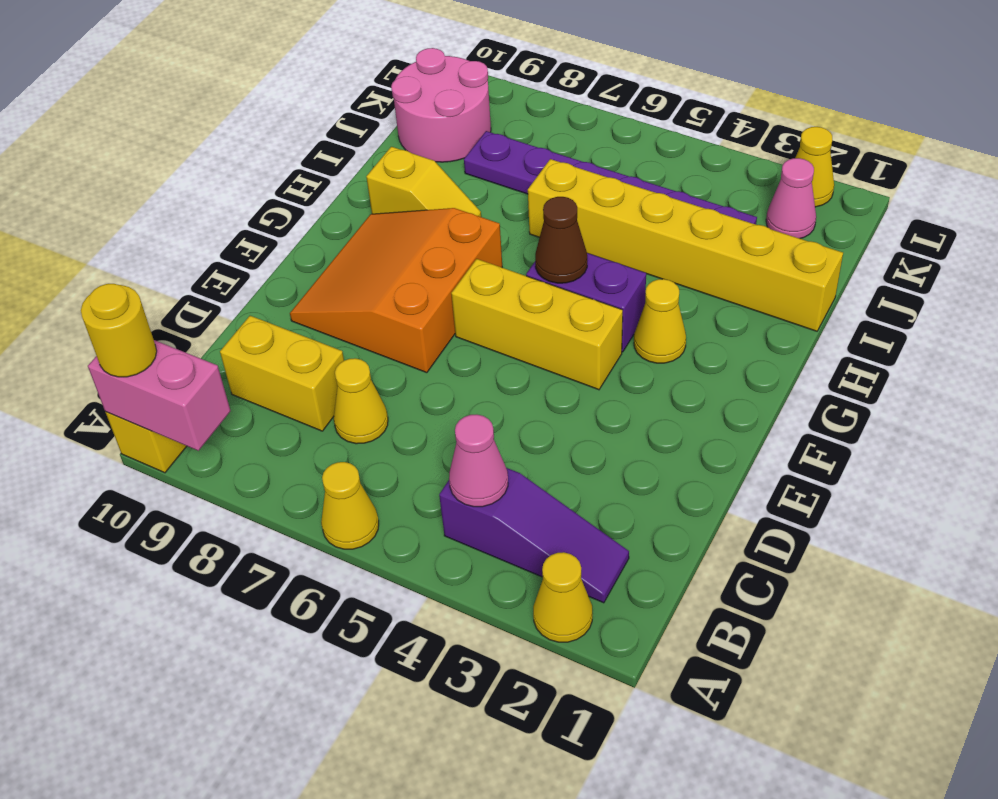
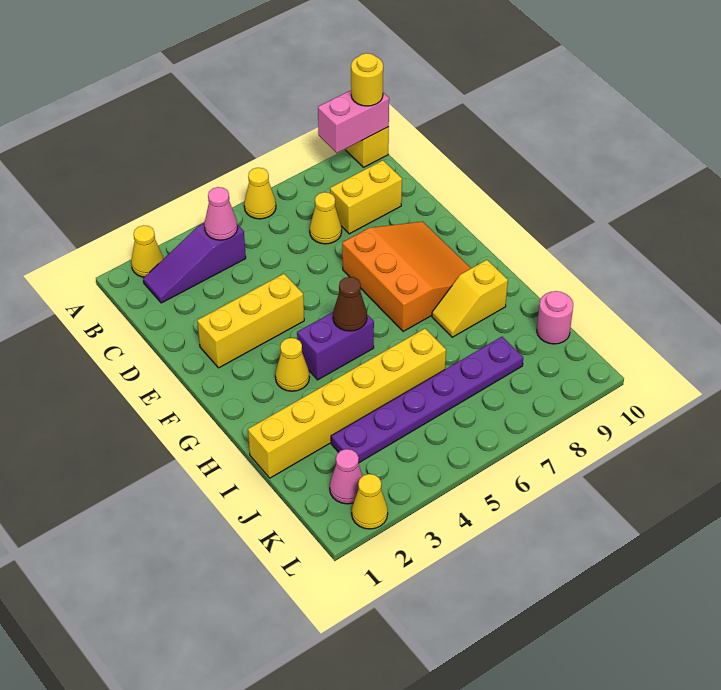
yellow 1x3 brick [451,259,623,390] -> yellow 1x3 brick moved to [197,274,304,368]
pink 2x2 round brick [391,48,491,162] -> pink 1x1 round brick [537,291,573,344]

